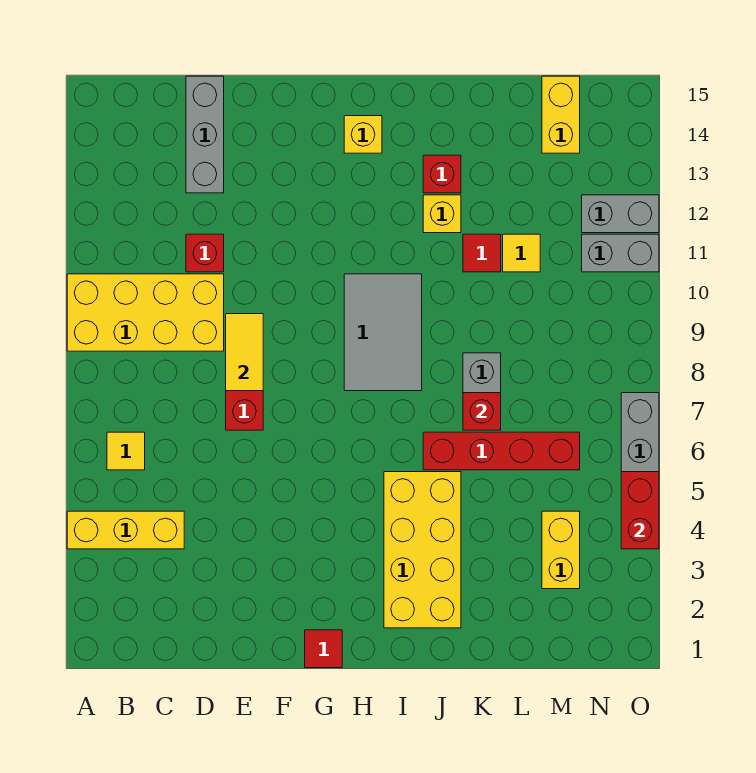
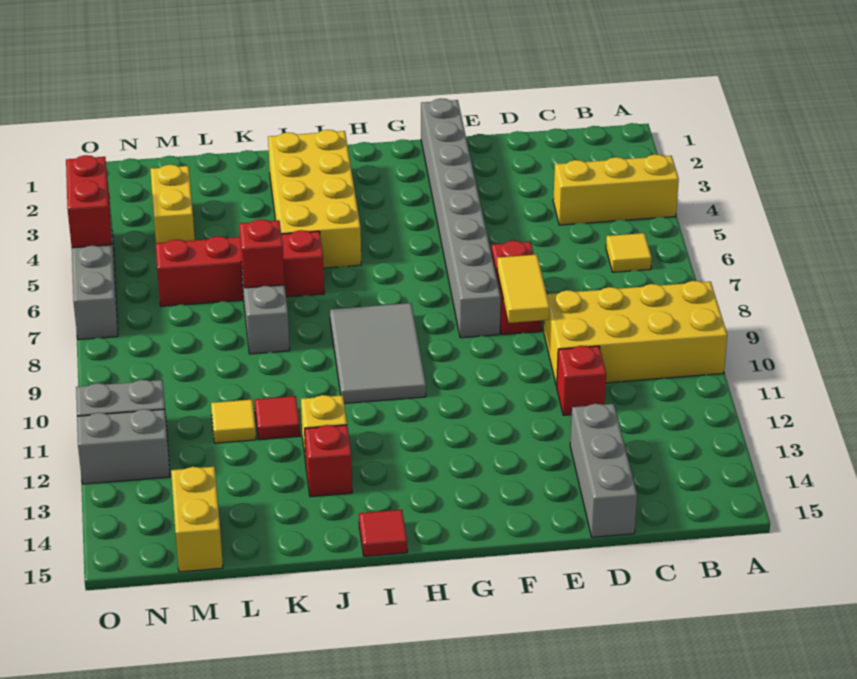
none -> grey 1x8 brick [421,98,501,338]
red 1x1 tile [305,630,342,668] -> red 1x1 tile moved to [359,510,407,556]
yellow 1x1 brick [344,116,382,153] -> none

